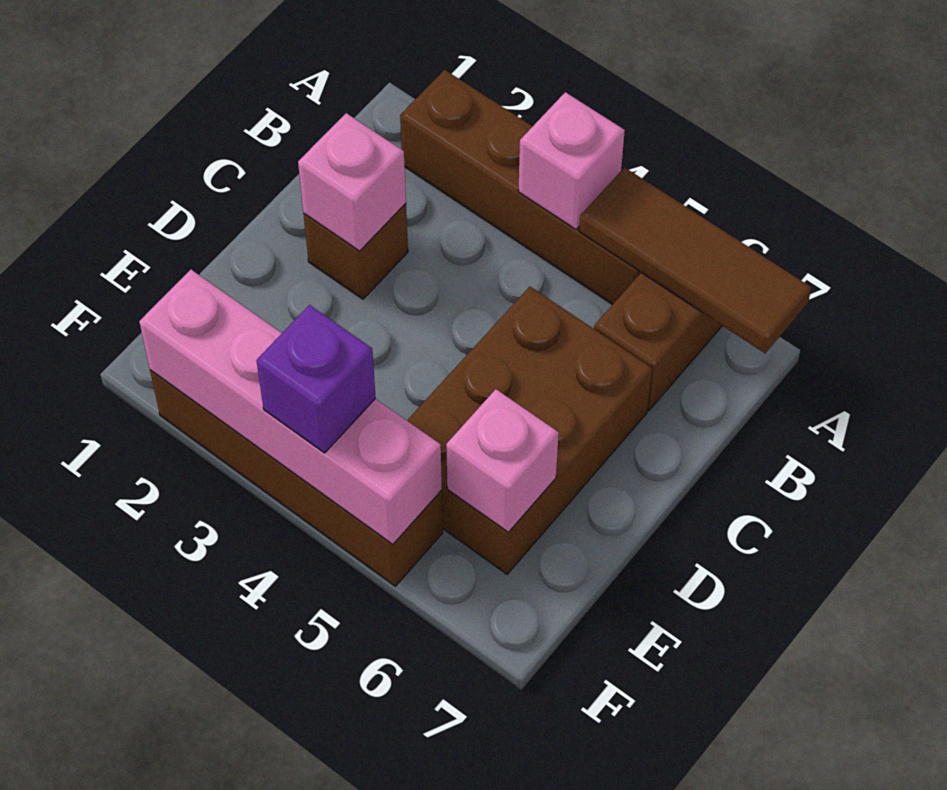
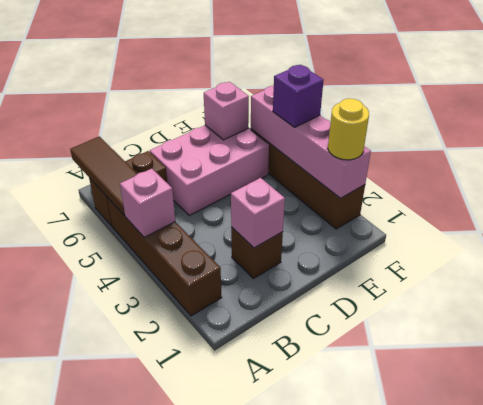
brown 2x3 brick [407,287,652,574] -> pink 2x3 brick [150,125,269,216]
none -> yellow 1x1 round brick [328,99,369,160]

